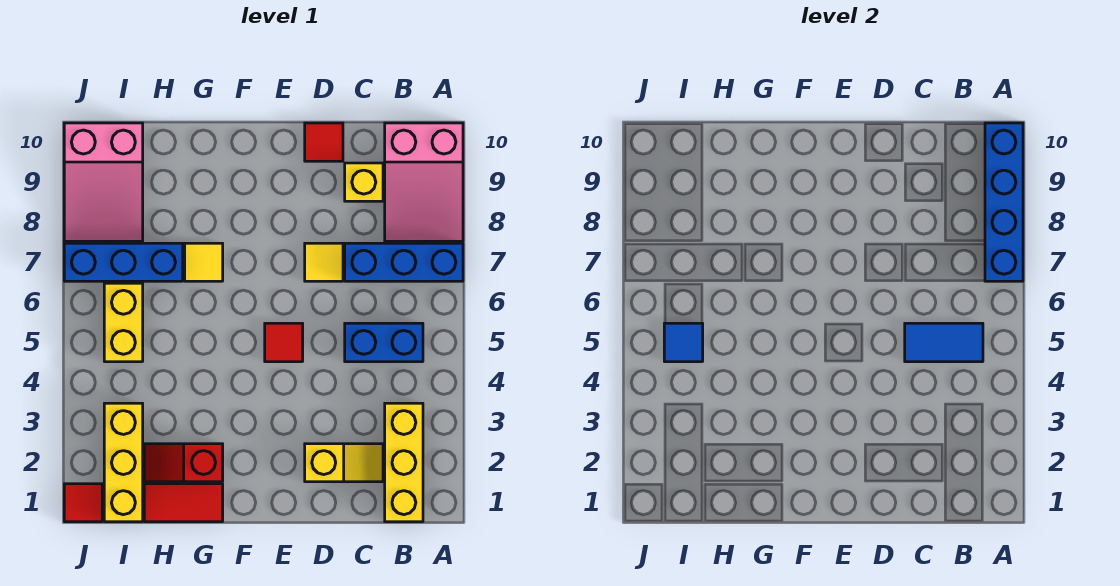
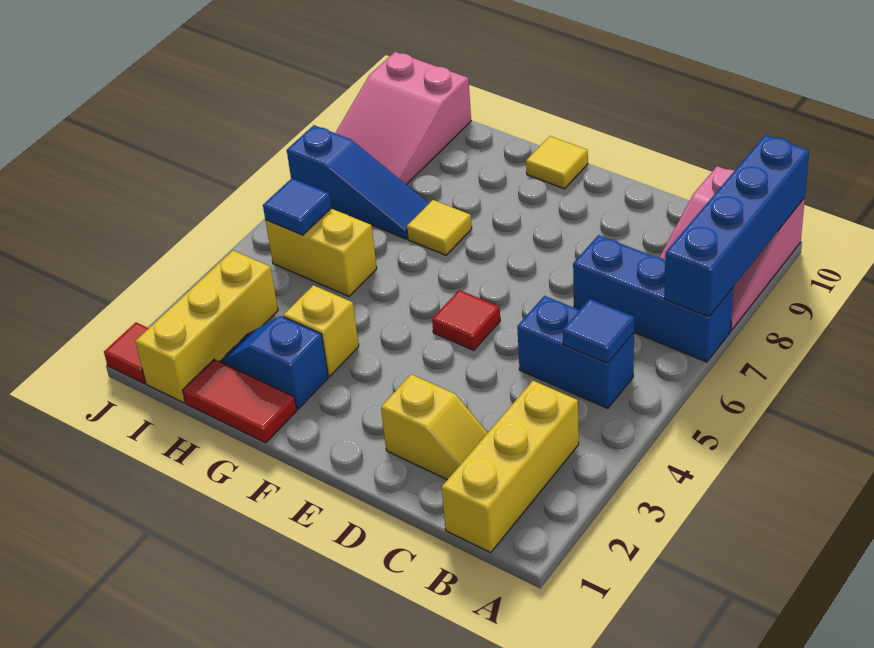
blue 1x2 tile [905,323,983,362] -> blue 1x1 tile [563,299,634,363]
yellow 1x1 brick [345,163,383,201] -> yellow 1x1 brick moved to [283,285,359,376]
yellow 1x1 tile [305,243,343,281] -> yellow 1x1 tile moved to [526,136,588,189]
red 1x1 tile [305,123,343,161] -> none
red 1x2 slope [144,444,223,482] -> blue 1x2 slope [219,316,328,409]
blue 1x3 brick [64,243,183,281] -> blue 1x3 slope [287,125,429,239]
yellow 1x2 brick [104,283,143,362] -> yellow 1x2 brick turned to [265,209,377,296]

